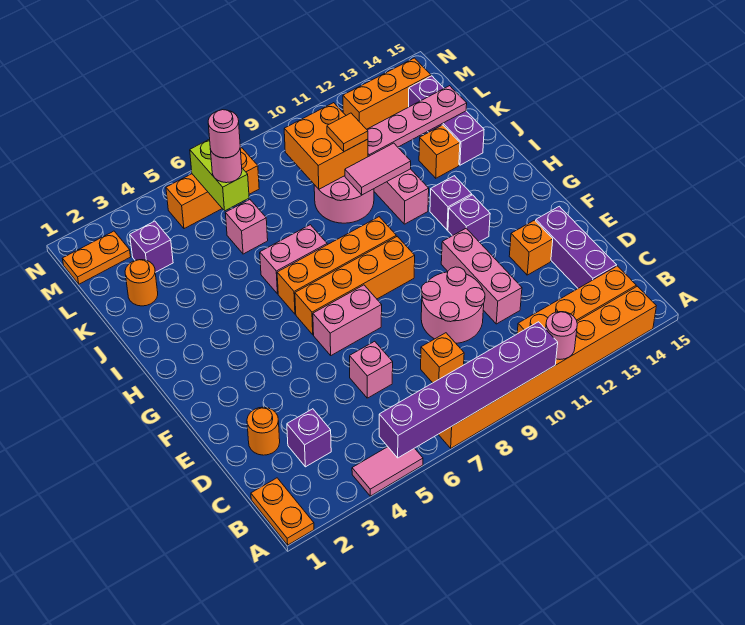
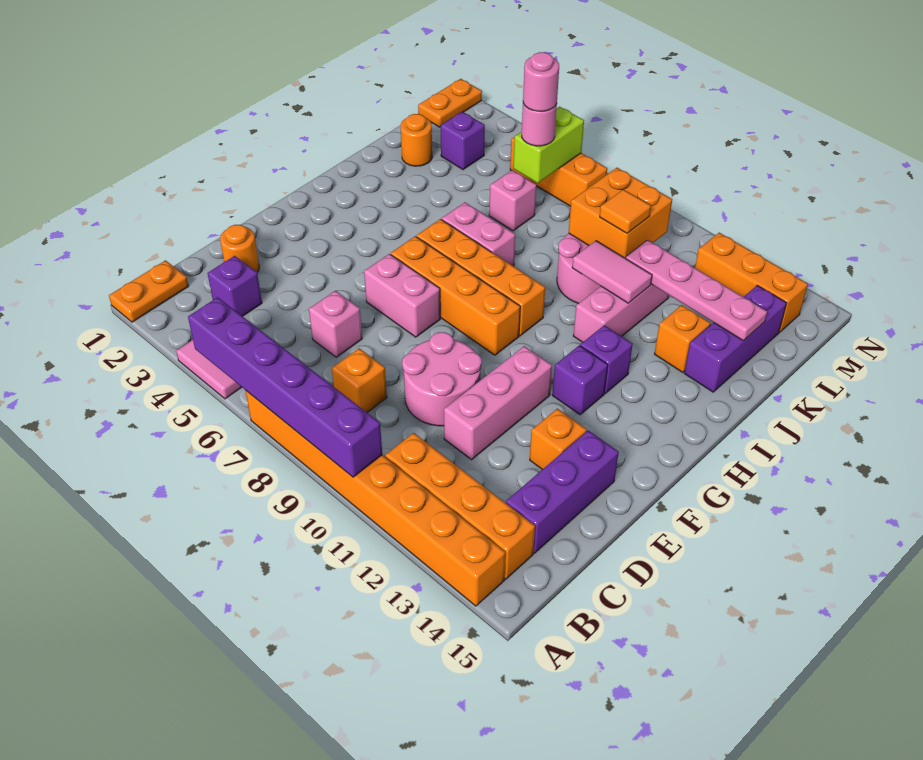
pink 1x1 round brick [545,312,577,359] -> none
orange 1x2 plate [62,231,131,284] -> orange 1x2 plate turned to [418,79,482,127]

